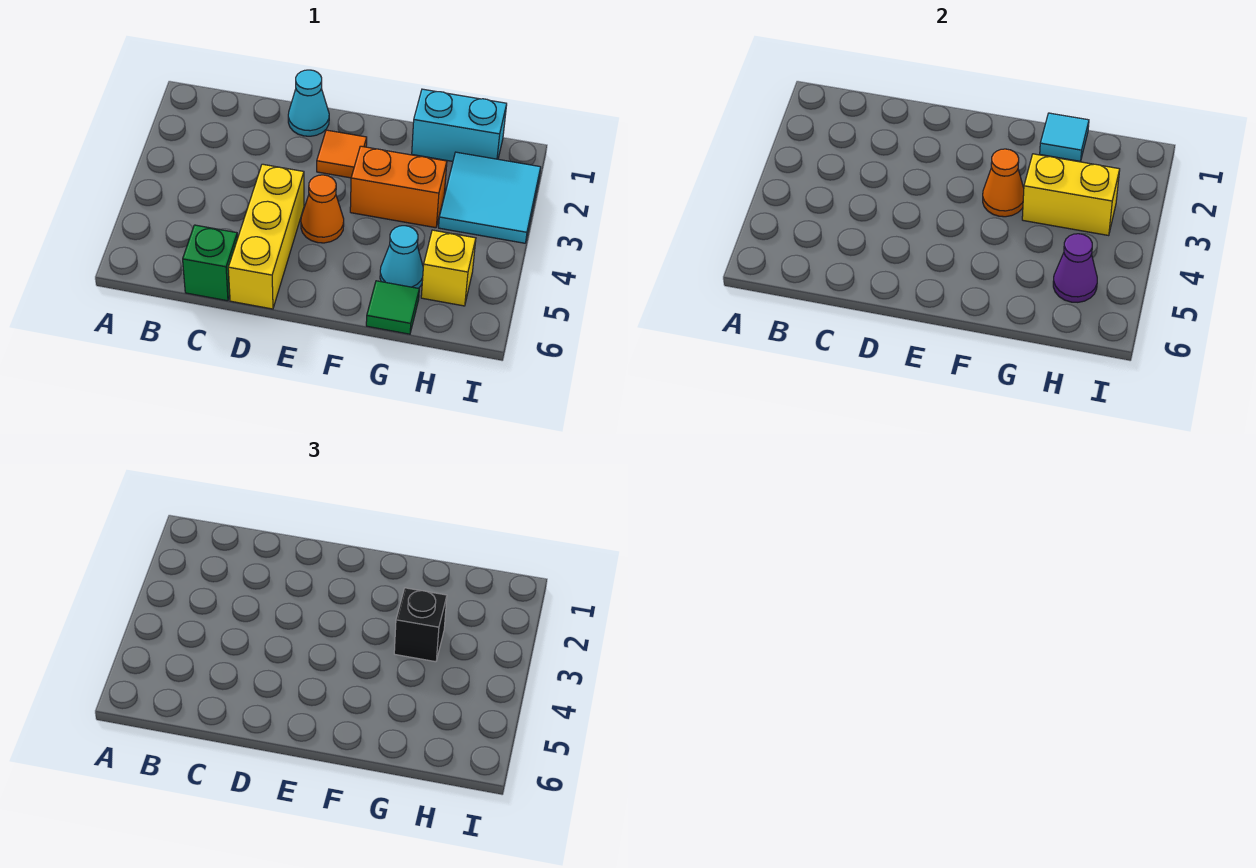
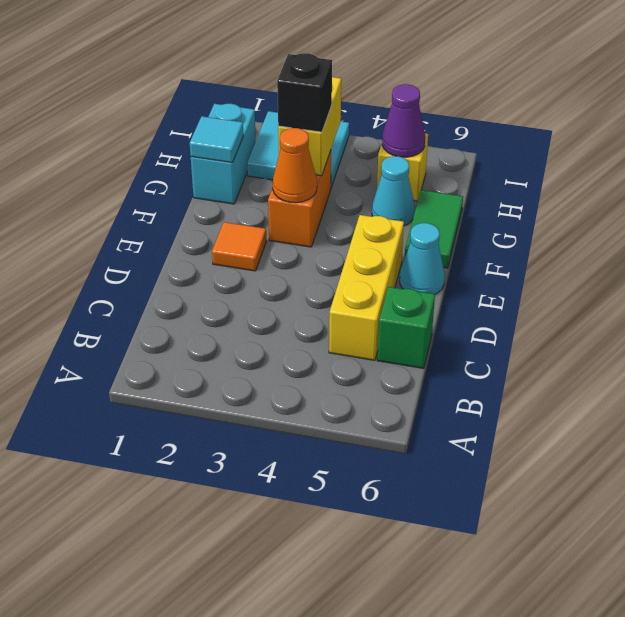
cyan 1x1 cone [288,70,329,136] -> cyan 1x1 cone moved to [400,223,445,294]
yellow 1x3 brick [228,164,304,309] -> yellow 1x3 brick turned to [329,215,404,360]
orange 1x1 cone [301,175,344,243] -> none
green 1x1 tile [366,281,419,334] -> green 1x2 tile [404,190,463,268]

